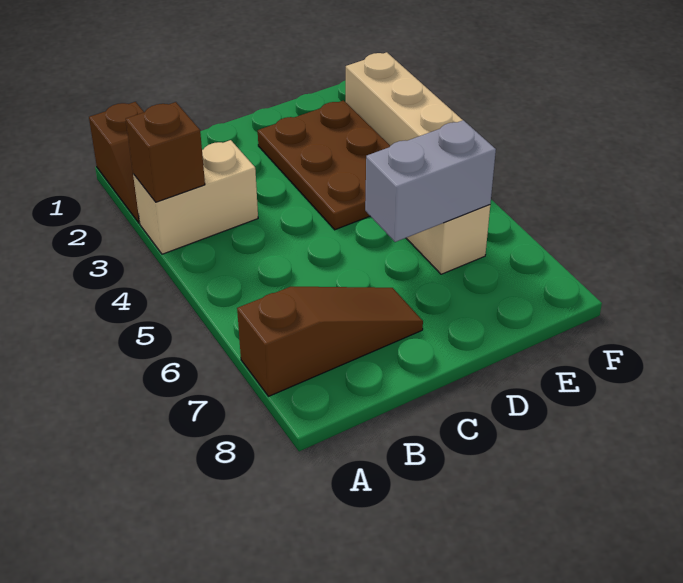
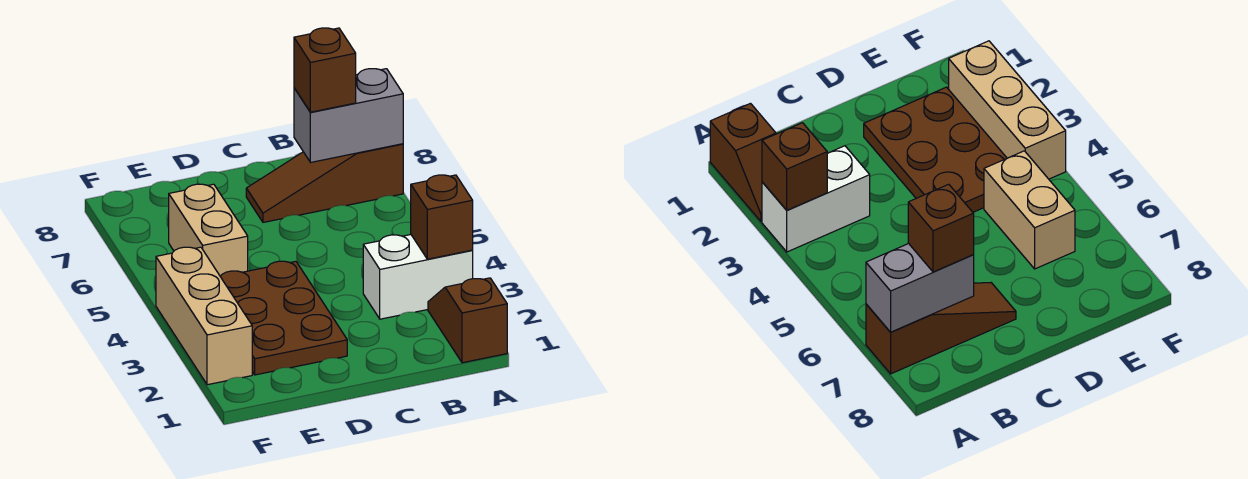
tan 1x2 brick [133,140,258,254] -> white 1x2 brick [363,235,473,319]
none -> brown 1x1 brick [294,28,356,112]
grey 1x2 brick [365,120,496,242] -> grey 1x2 brick moved to [294,69,403,162]

